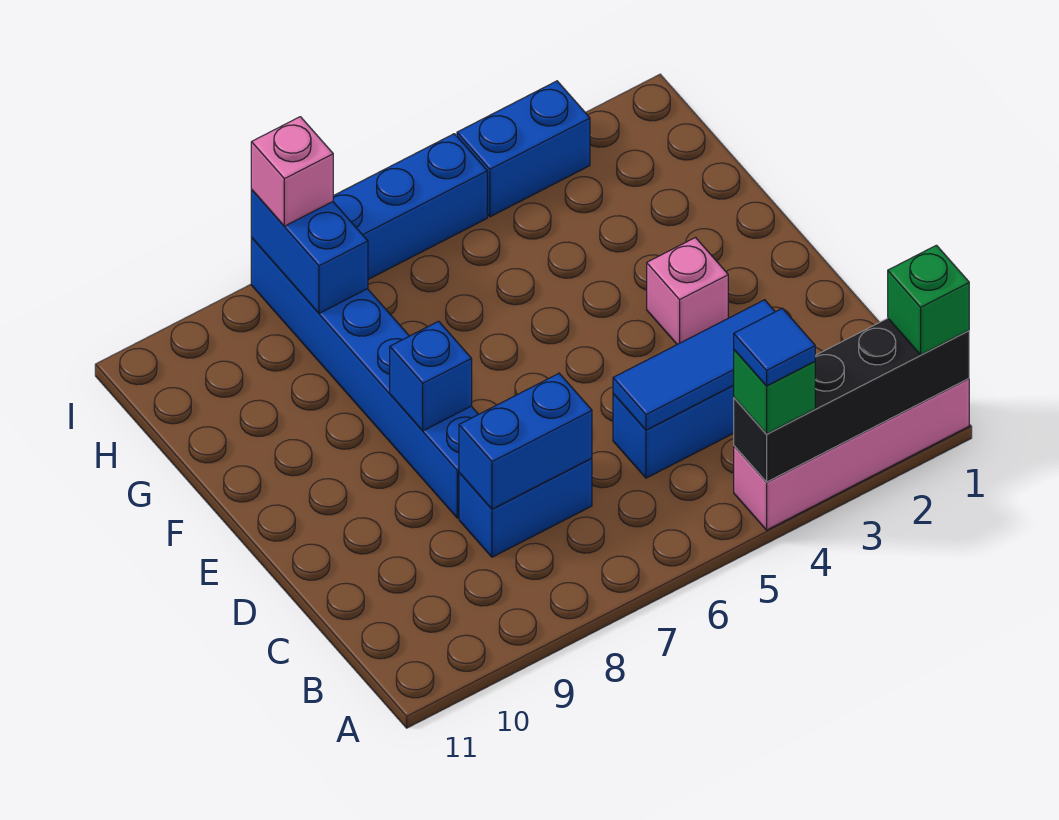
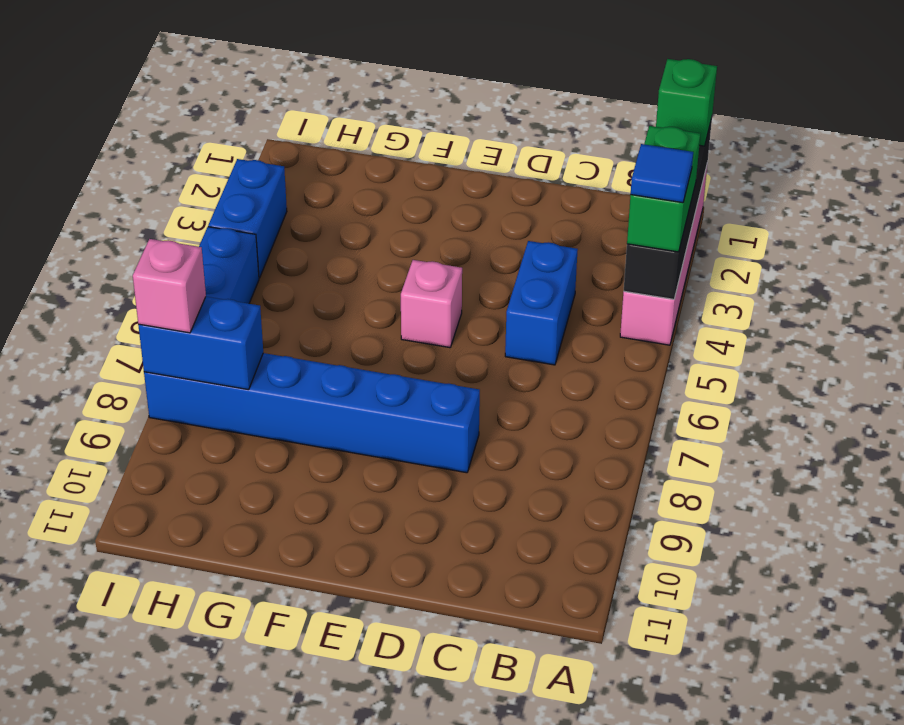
green 1x1 brick [734,350,815,434] -> green 1x2 brick [627,126,700,252]
blue 1x3 tile [613,300,775,430] -> none
blue 1x2 brick [459,458,592,557] -> none
blue 1x2 brick [459,373,592,509] -> none
pink 1x1 brick [647,238,728,344] -> pink 1x1 brick moved to [401,260,462,348]
blue 1x1 brick [390,321,472,431] -> none

